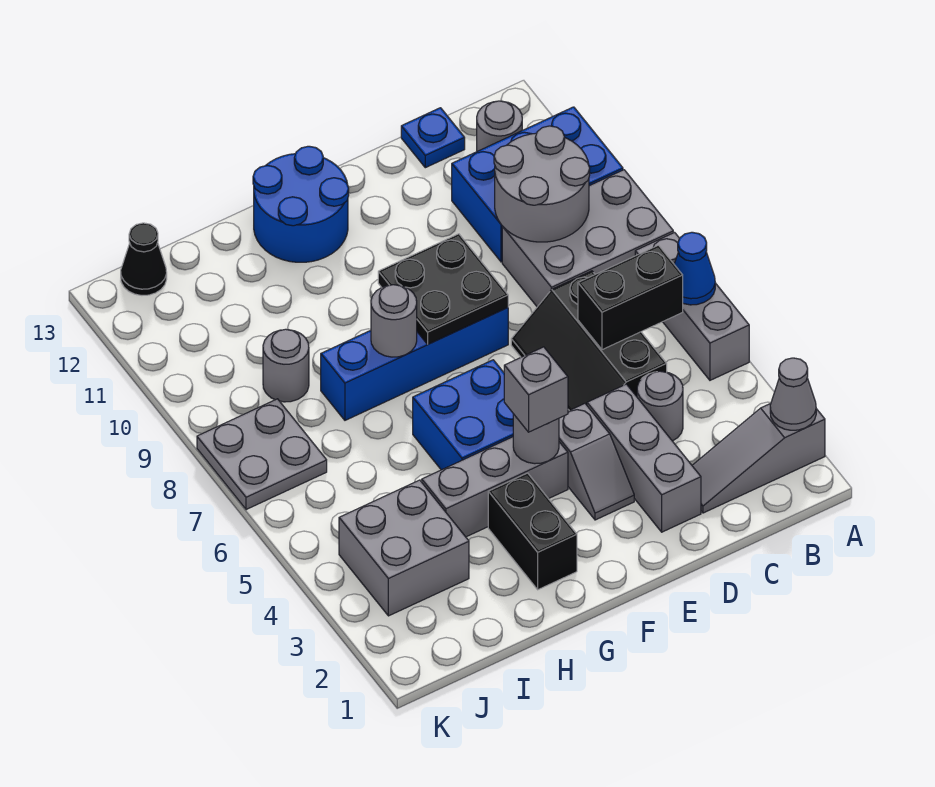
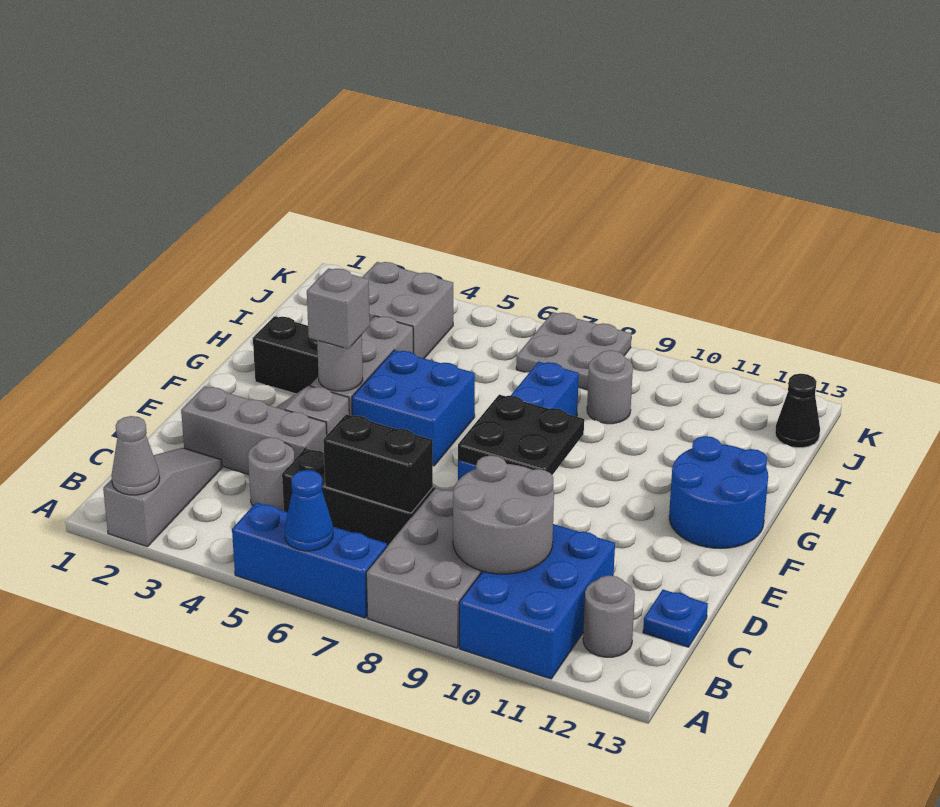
grey 1x3 brick [635,233,749,380] -> blue 1x3 brick [232,502,387,618]
black 1x2 brick [578,245,683,350] -> black 1x2 brick turned to [323,414,433,513]
grey 1x1 round brick [371,285,417,357] -> none

